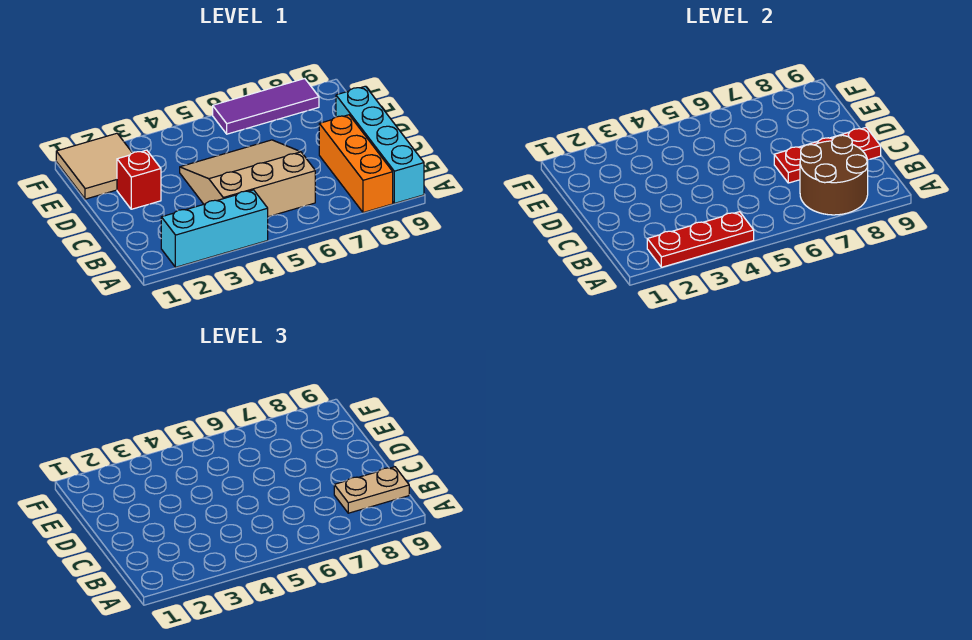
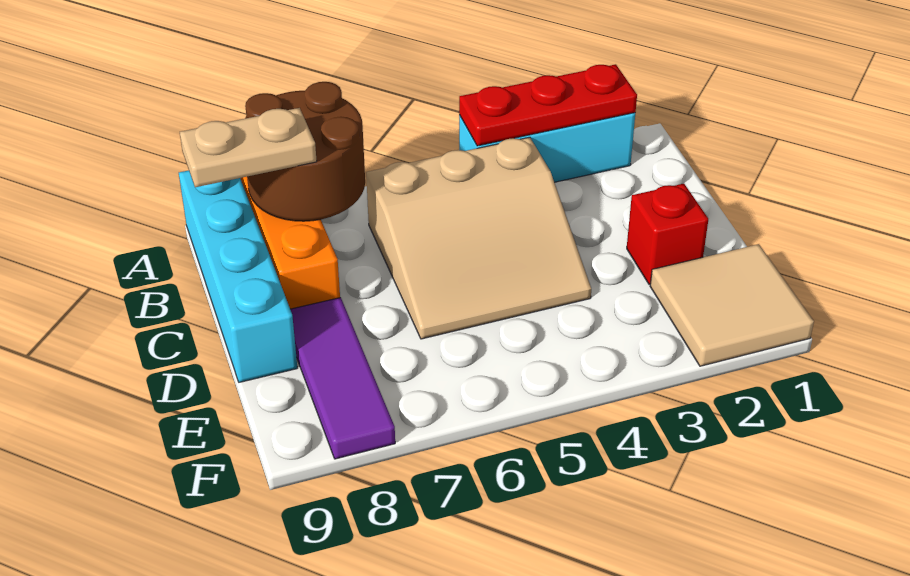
red 1x3 plate [774,127,881,183] -> none
purple 1x3 tile [213,79,319,134] -> purple 1x3 tile turned to [290,298,395,459]

